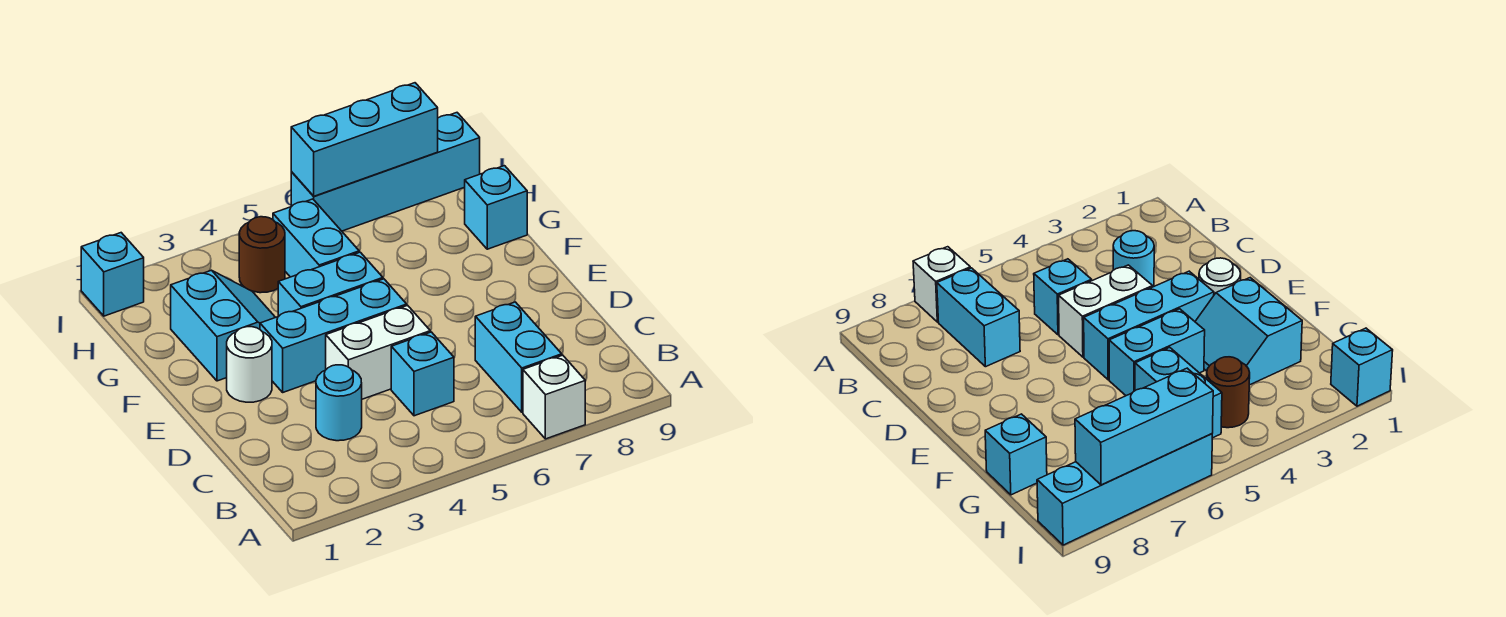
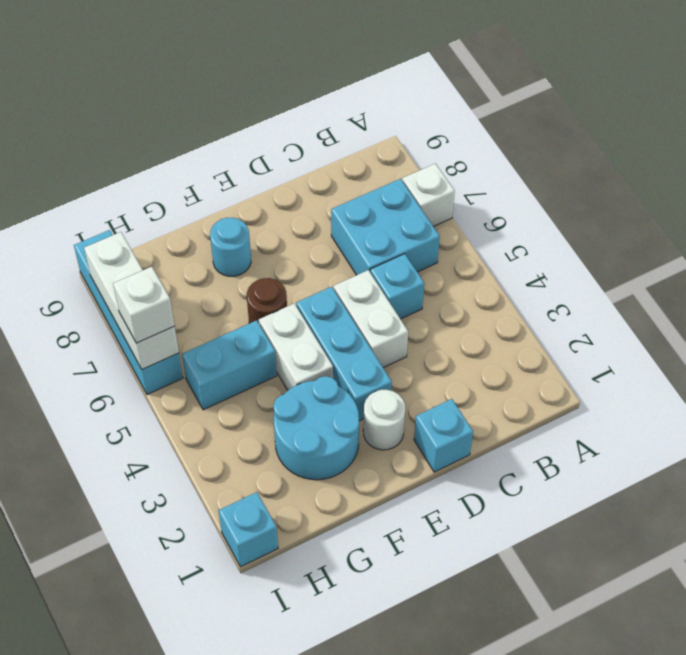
cyan 1x2 brick [475,302,562,412] -> cyan 2x2 brick [331,179,440,275]
cyan 1x1 round brick [316,365,362,441] -> cyan 1x1 round brick moved to [210,218,251,276]
cyan 2x2 slope [171,270,275,381] -> cyan 2x2 round brick [273,376,359,480]
cyan 1x2 brick [278,252,383,316] -> white 1x2 brick [259,304,333,390]
cyan 1x1 brick [465,166,527,249] -> cyan 1x1 brick moved to [414,399,473,472]
brown 1x1 round brick [239,217,285,293] -> brown 1x1 round brick moved to [247,278,287,323]
cyan 1x3 brick [291,83,438,196] -> white 1x3 brick [84,232,179,369]
none -> white 1x1 brick [113,267,175,343]

